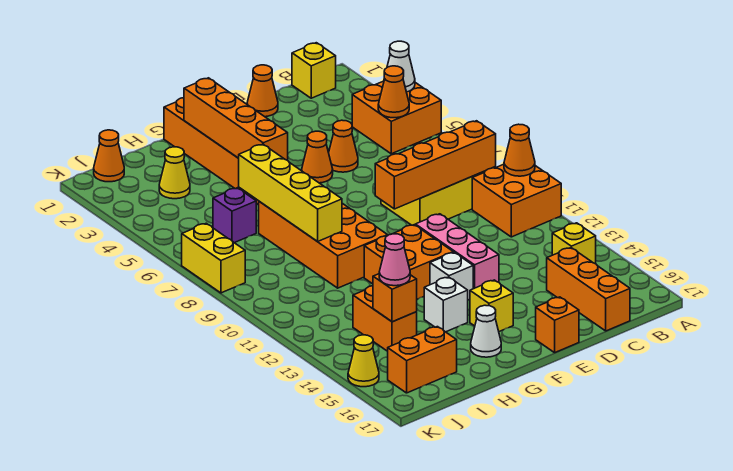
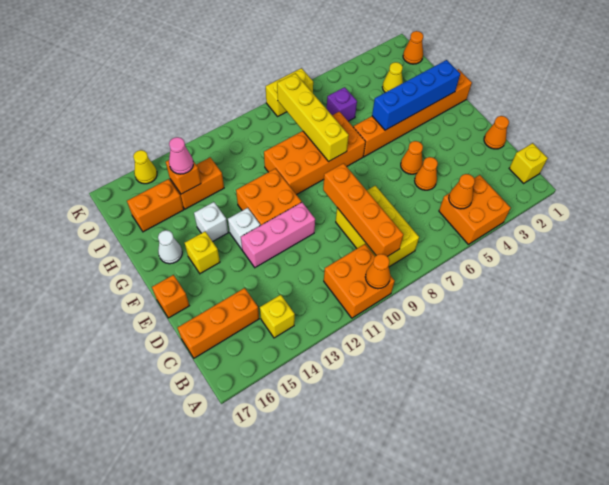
white 1x1 cone [384,41,415,92] -> none
orange 1x4 brick [184,78,288,160] -> blue 1x4 brick [372,60,460,130]
yellow 1x4 brick [238,144,342,242] -> yellow 1x4 brick turned to [277,73,349,162]
orange 1x2 brick [388,327,457,393] -> orange 1x2 brick turned to [127,179,184,232]

